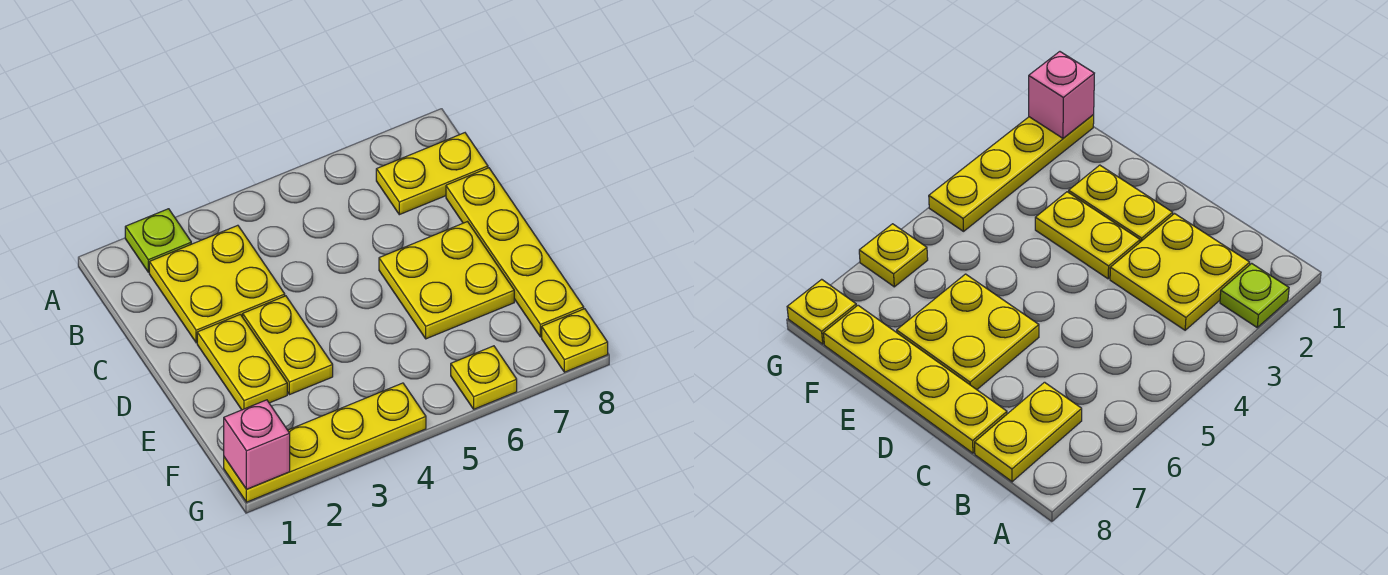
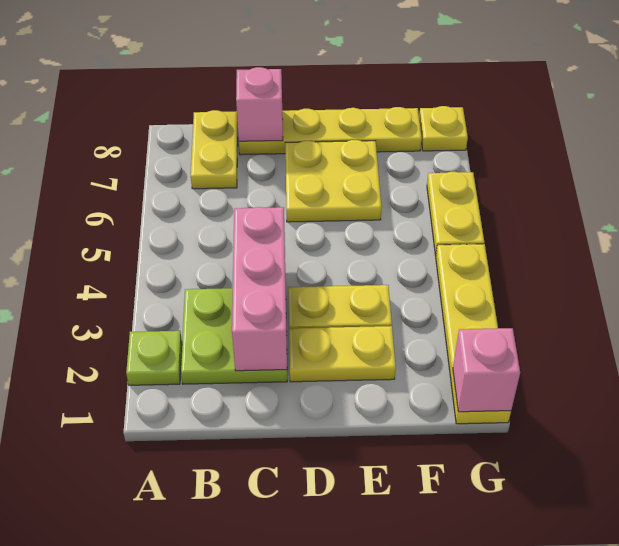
yellow 2x2 plate [149,225,285,343] -> lime 2x2 plate [181,288,287,384]
none -> pink 1x3 brick [232,207,287,371]
none -> pink 1x1 brick [236,67,283,141]
yellow 1x1 plate [451,346,517,409] -> yellow 1x2 plate [427,172,484,255]

